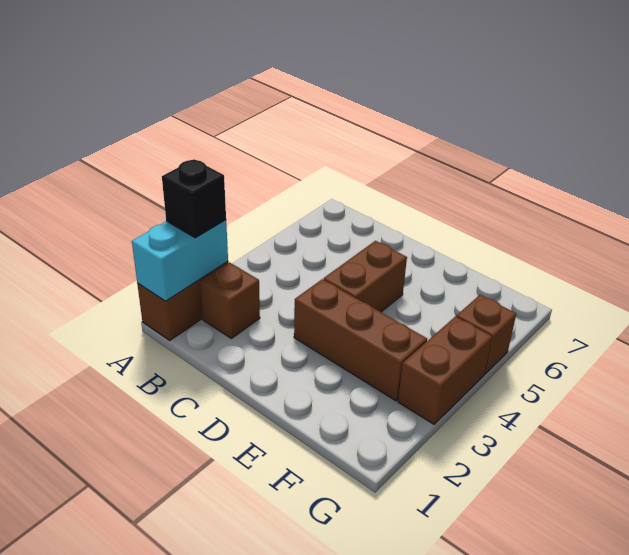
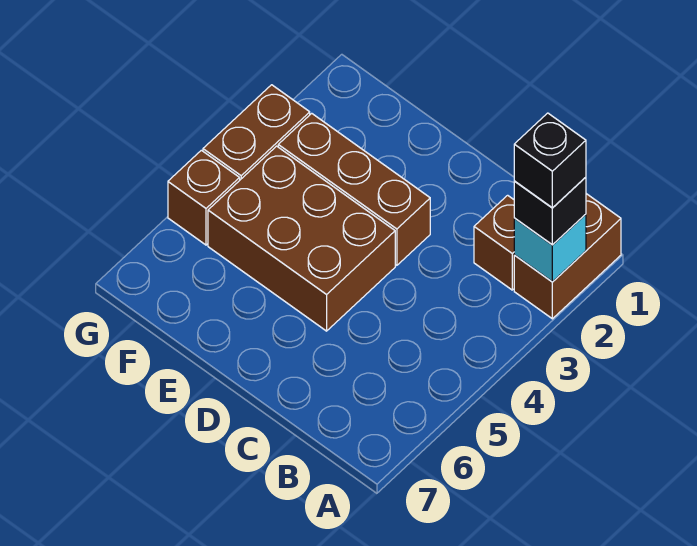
cyan 1x2 brick [132,220,228,301] -> cyan 1x1 brick [514,214,586,282]
none -> black 1x1 brick [514,113,586,208]
brown 1x2 brick [324,241,407,312] -> brown 2x3 brick [208,146,395,331]

